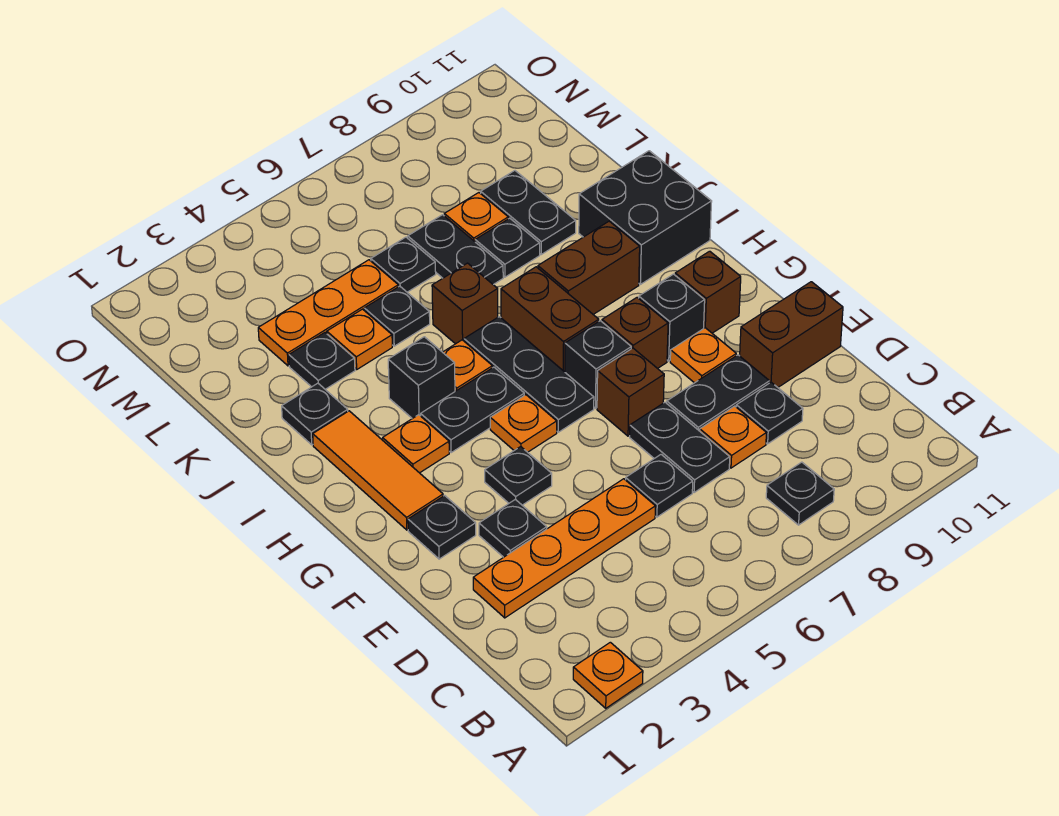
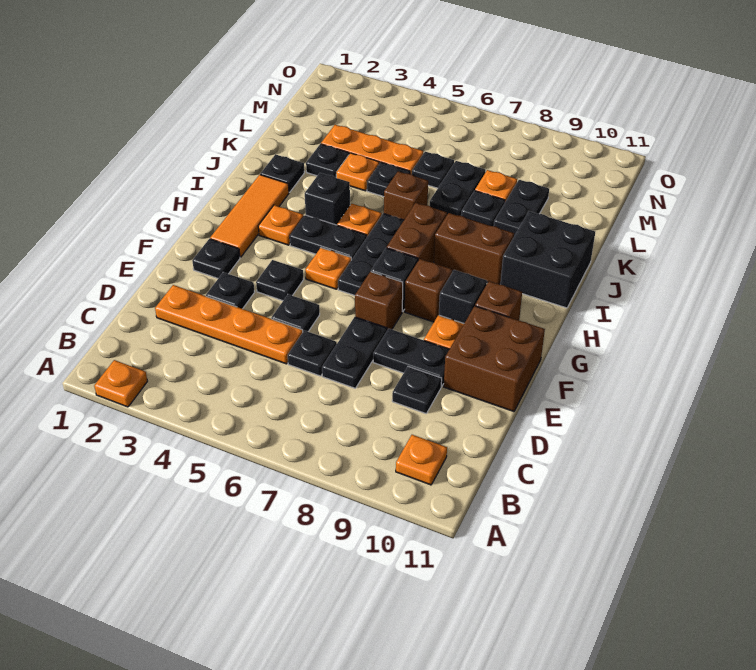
black 1x1 plate [766,462,834,525] -> black 1x1 plate moved to [272,294,320,331]
orange 1x1 plate [700,406,766,468] -> orange 1x1 plate moved to [396,435,447,485]
brown 1x2 brick [740,282,843,387] -> brown 2x2 brick [444,306,545,412]

